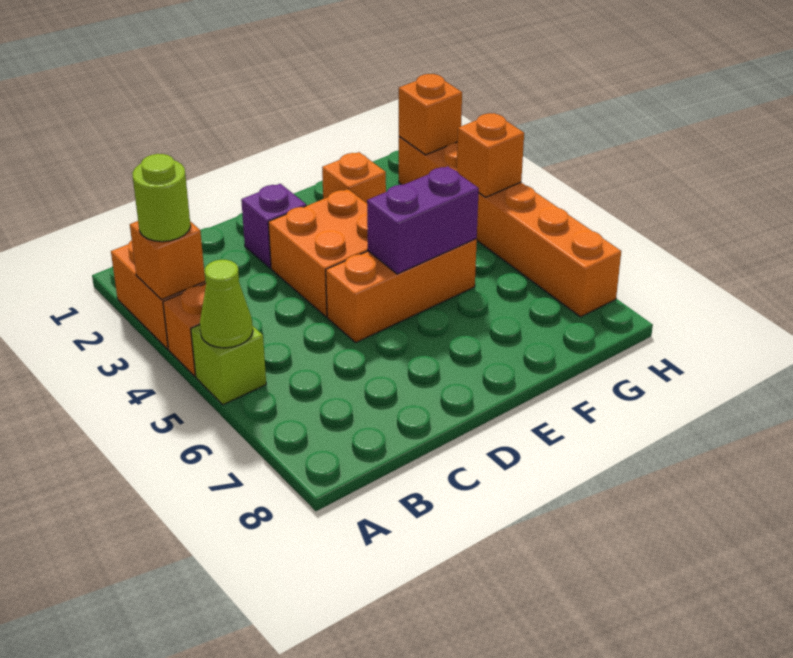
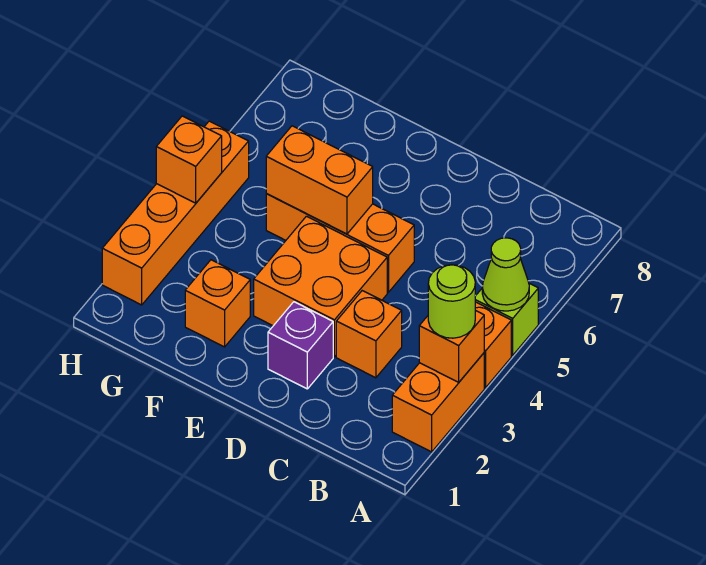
purple 1x2 brick [367,166,479,274] -> orange 1x2 brick [266,126,373,234]
orange 1x6 brick [399,137,621,317] -> orange 1x4 brick [102,121,249,305]
orange 1x1 brick [399,74,462,155] -> orange 1x1 brick moved to [336,291,402,378]

